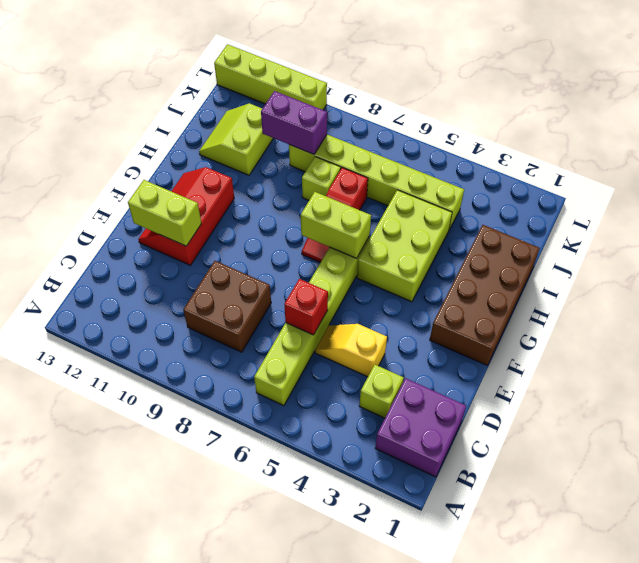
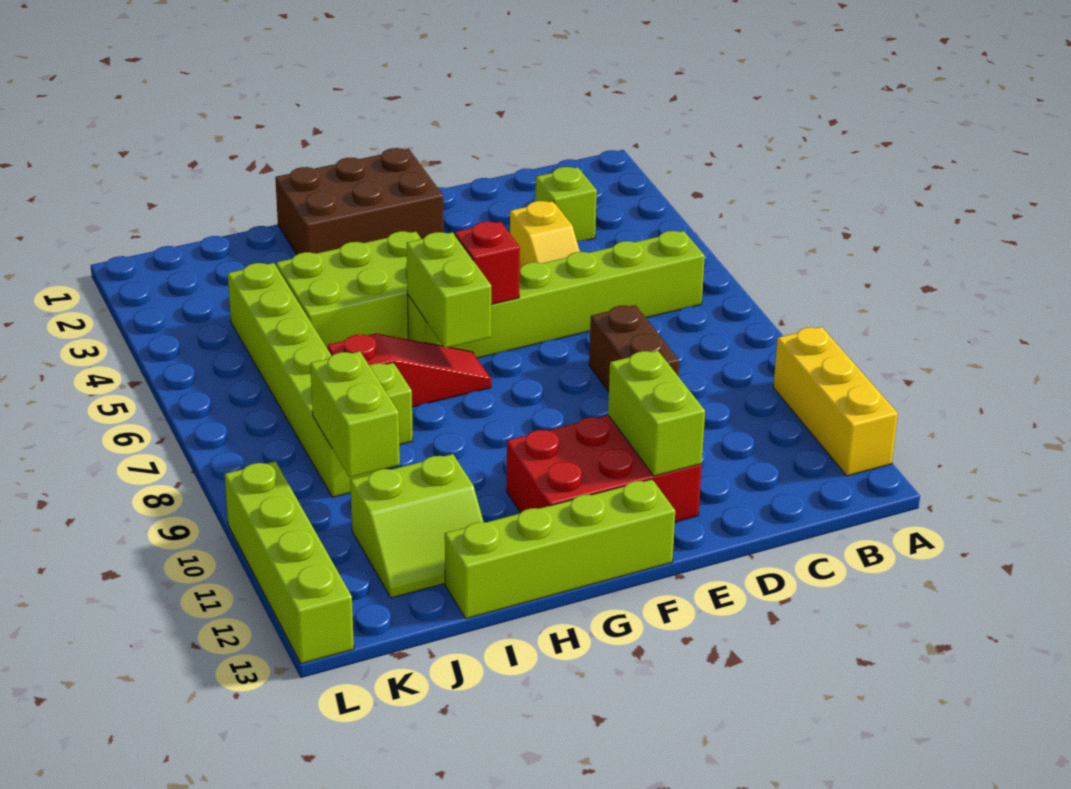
none -> yellow 1x3 brick [773,327,898,476]
purple 2x2 brick [375,378,466,477] -> none
brown 2x2 brick [183,261,271,352] -> brown 1x2 brick [589,305,679,391]
red 1x1 brick [284,279,328,335] -> red 1x1 brick moved to [455,222,520,304]
red 2x3 slope [138,167,234,265] -> red 2x3 brick [507,415,702,522]
brown 2x4 brick [430,225,540,365] -> brown 2x3 brick [275,148,443,254]
none -> lime 1x4 brick [445,479,675,619]
purple 1x2 brick [261,91,327,154] -> lime 1x2 brick [310,351,400,478]

